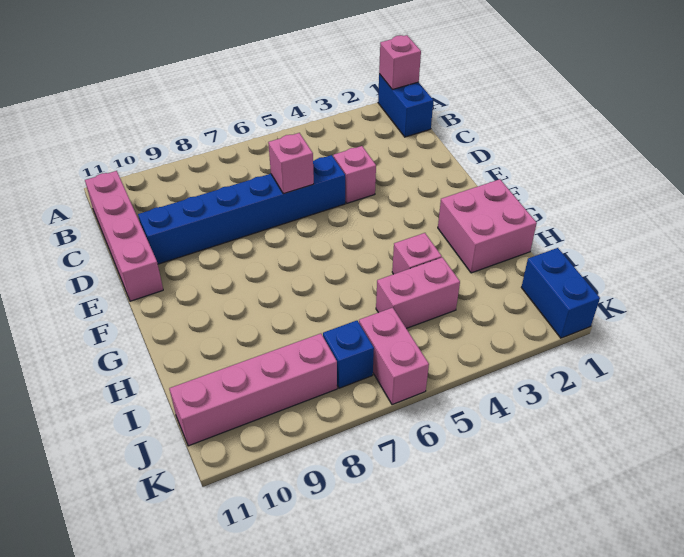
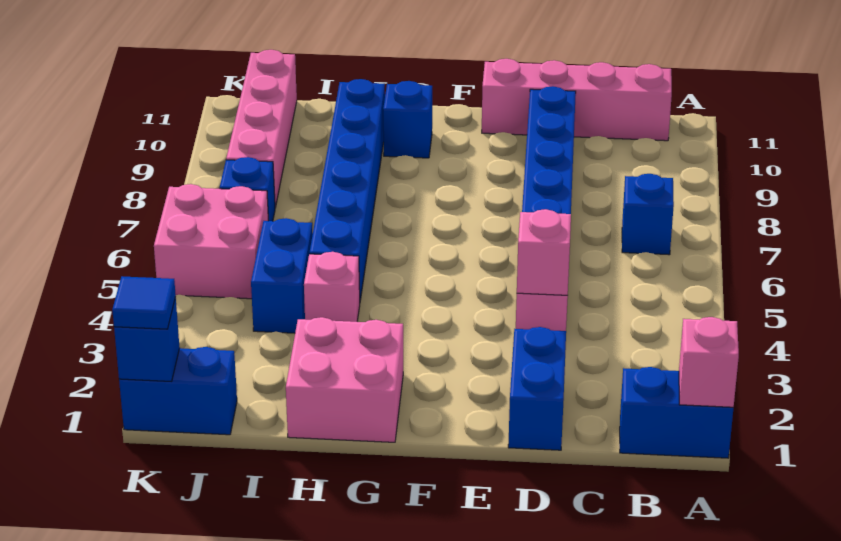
none -> blue 1x1 brick [622,174,674,255]
none -> blue 1x2 brick [508,327,566,450]
pink 1x1 brick [268,133,314,194] -> pink 1x1 brick moved to [517,209,571,295]
none -> blue 1x1 brick [383,81,432,158]
none -> blue 1x6 brick [309,79,385,300]
pink 1x2 brick [376,257,460,329] -> blue 1x2 brick [251,218,313,333]
pink 1x2 brick [359,308,429,405] -> pink 2x2 brick [154,184,268,299]
none -> blue 1x1 brick [114,298,180,381]
none -> blue 1x1 tile [112,276,176,329]

